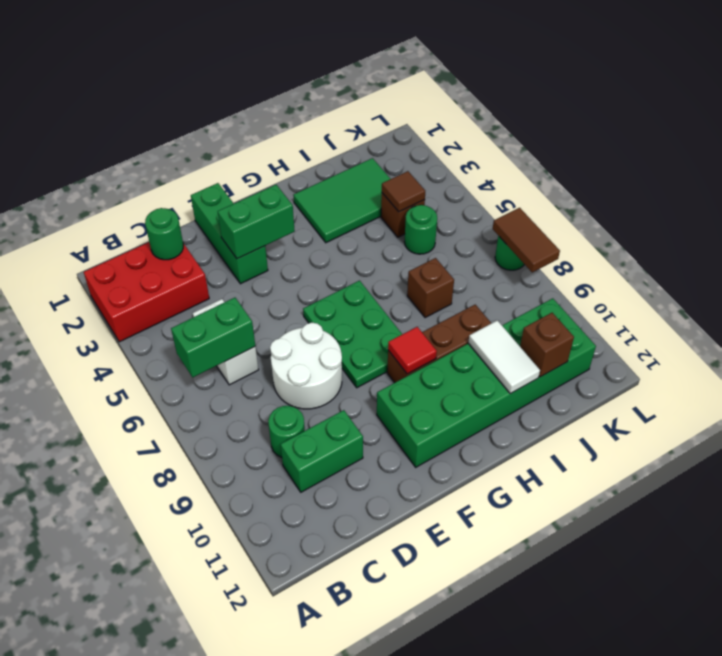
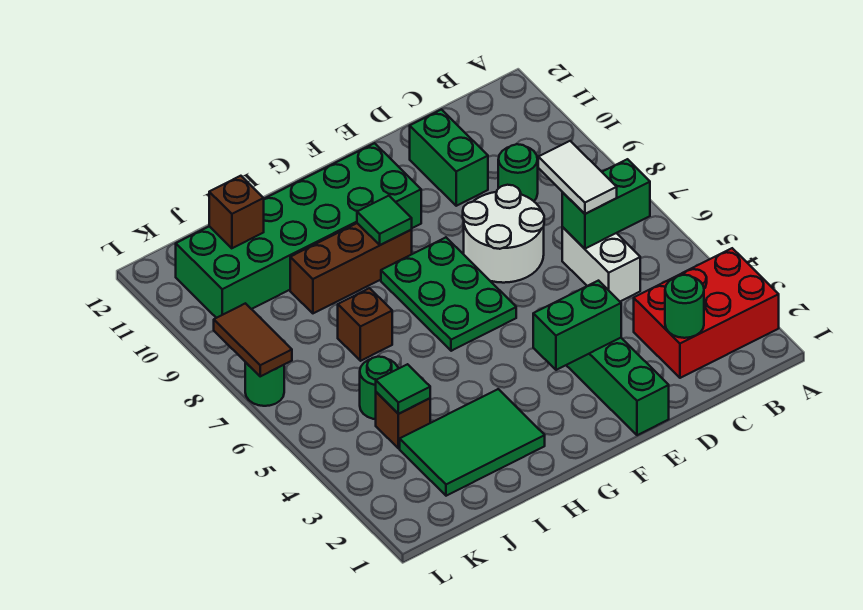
green 1x2 brick [281,410,363,492] -> green 1x2 brick turned to [410,109,488,206]
red 1x1 tile [388,327,437,374] -> green 1x1 tile [357,196,412,245]
white 1x2 tile [468,320,540,394] -> white 1x2 tile moved to [538,141,617,214]
brown 1x1 tile [382,171,425,212] -> green 1x1 tile [376,364,430,414]

